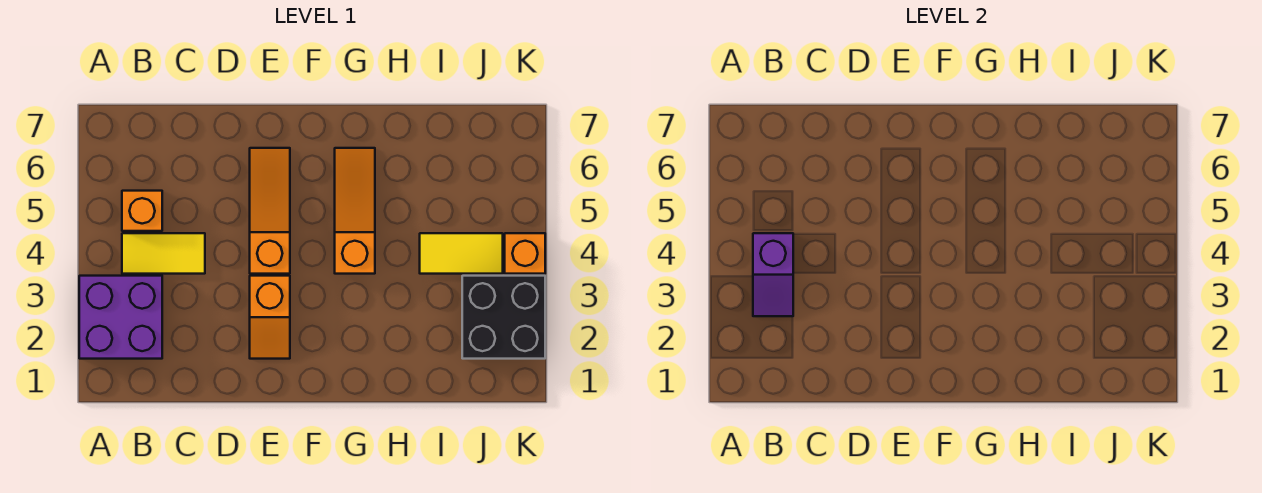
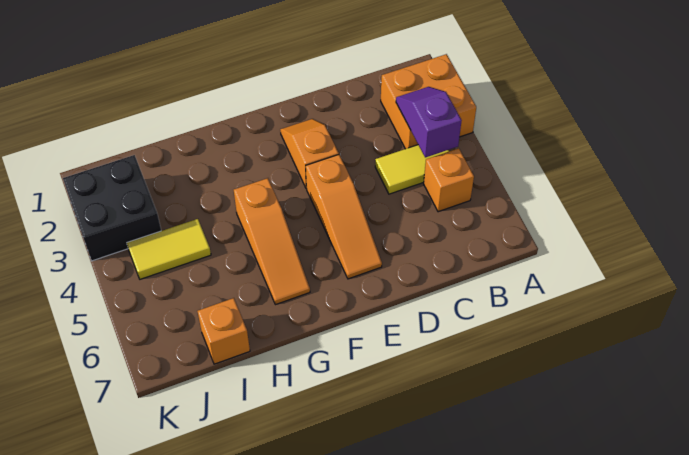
purple 2x2 brick [79,276,162,359] -> orange 2x2 brick [381,54,476,149]
orange 1x1 brick [505,233,545,274] -> orange 1x1 brick moved to [197,298,250,364]

